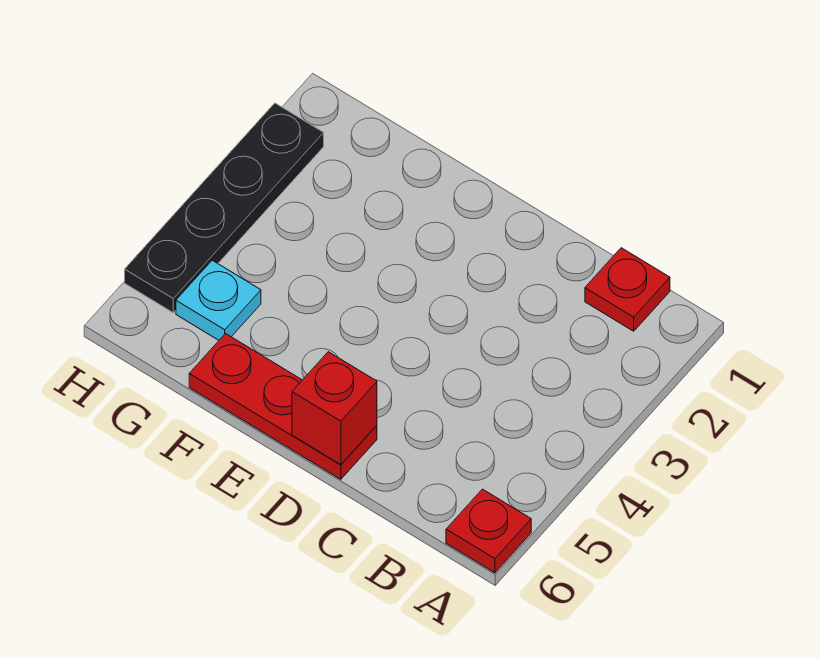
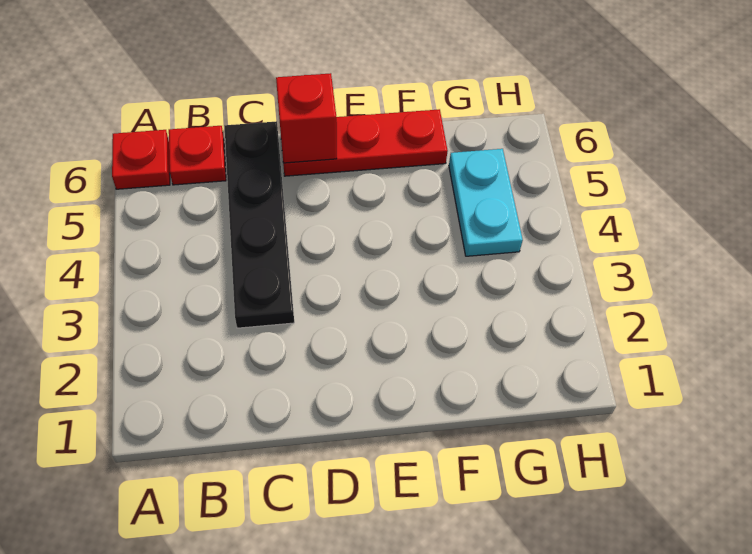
red 1x1 plate [585,248,670,331] -> red 1x1 plate moved to [169,126,226,185]
cyan 1x1 plate [176,260,261,340] -> cyan 1x2 plate [449,149,523,256]
black 1x4 plate [125,103,324,313] -> black 1x4 plate moved to [225,121,294,328]

